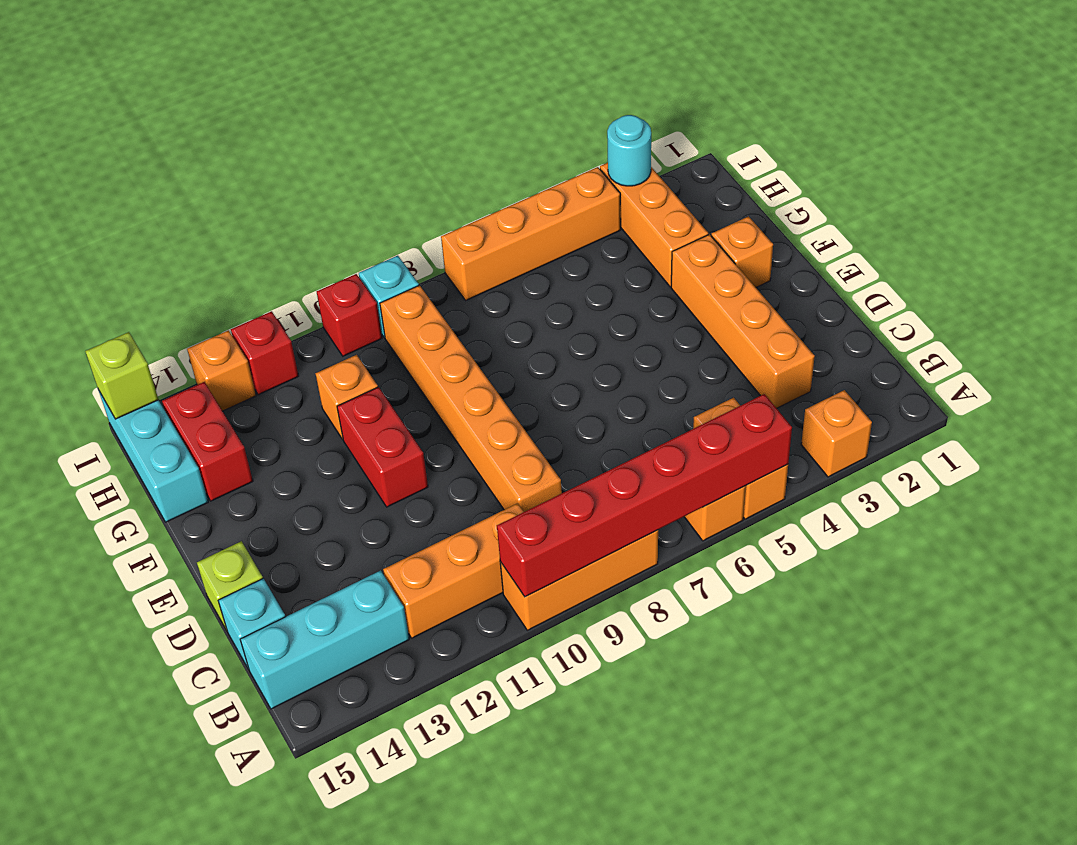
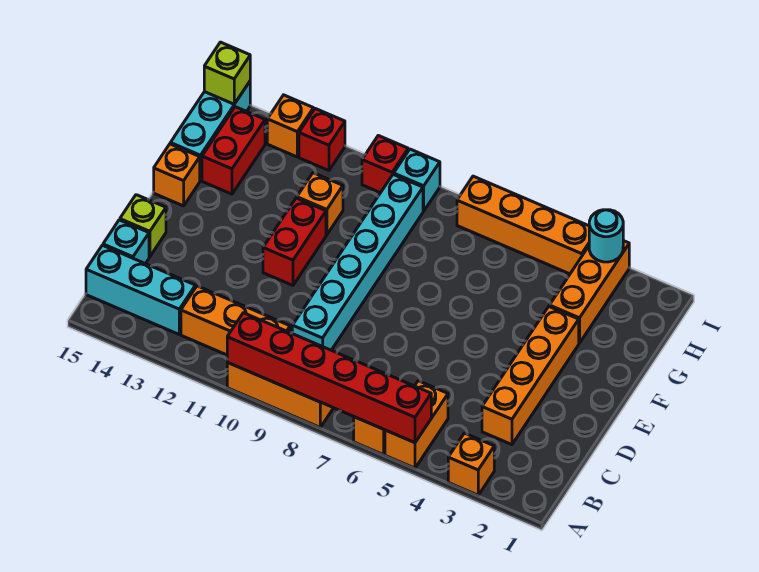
orange 1x6 brick [380,285,562,512] -> cyan 1x6 brick [292,174,423,350]
orange 1x1 brick [711,216,773,287] -> orange 1x1 brick moved to [154,144,200,206]

